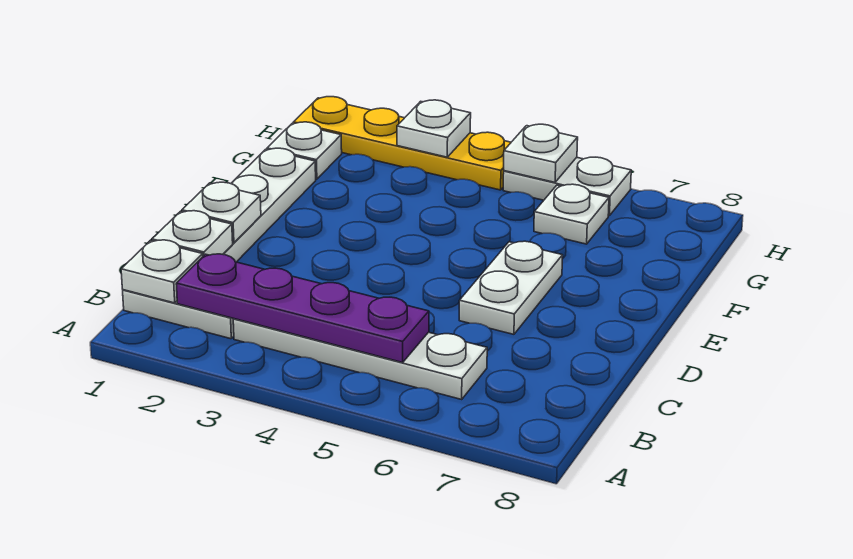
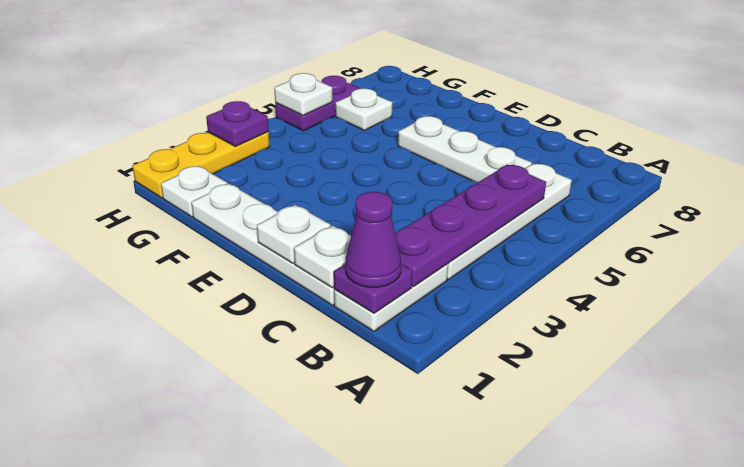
white 1x1 plate [121,240,203,303] -> purple 1x1 plate [334,264,412,313]
none -> purple 1x1 cone [346,192,401,287]
white 1x2 plate [459,241,563,334] -> white 1x3 plate [398,116,532,182]
yellow 1x4 plate [294,97,511,190] -> yellow 1x3 plate [132,132,270,198]
white 1x1 plate [397,100,471,157] -> purple 1x1 plate [206,101,269,147]
white 1x2 plate [503,157,631,216] -> purple 1x2 plate [275,76,361,131]

